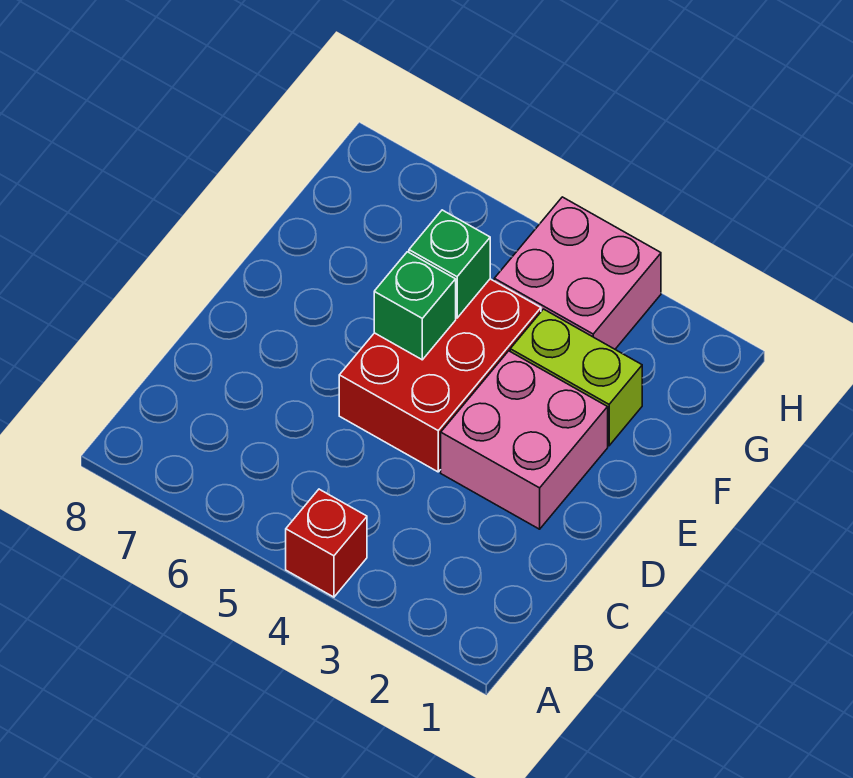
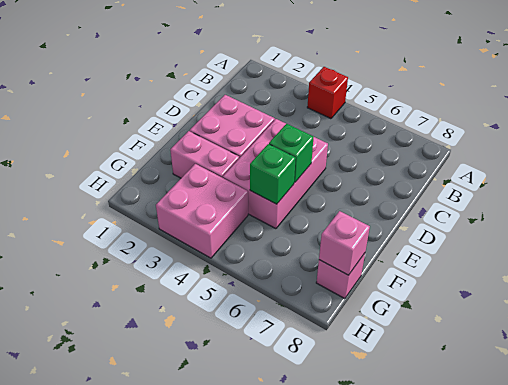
red 2x3 brick [339,279,541,472] -> pink 2x3 brick [223,119,328,229]
lime 1x2 brick [510,309,642,446] -> pink 1x2 brick [170,131,239,178]
none -> pink 1x1 brick [316,253,365,299]
none -> pink 1x1 brick [319,211,370,275]

